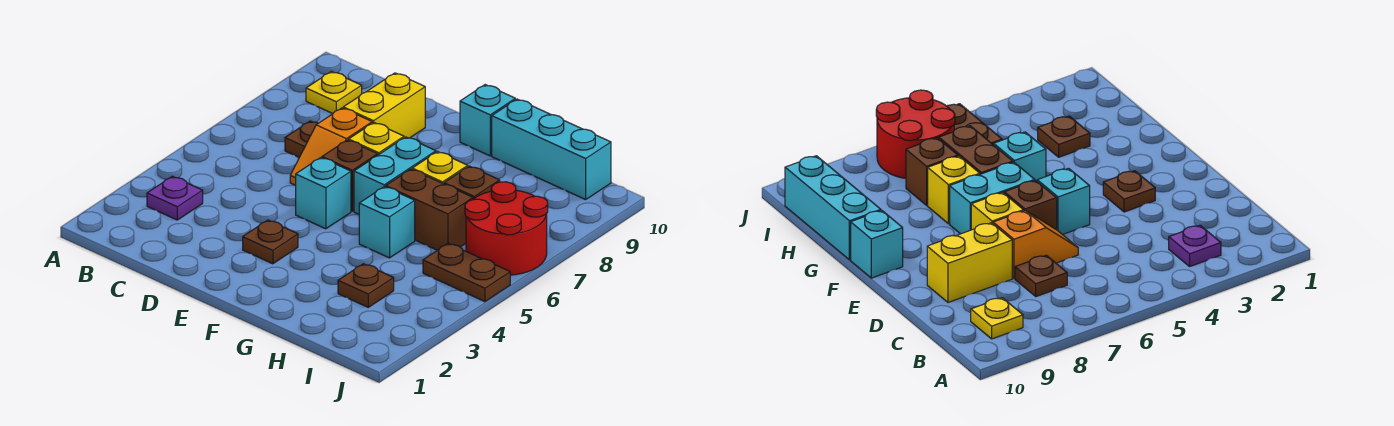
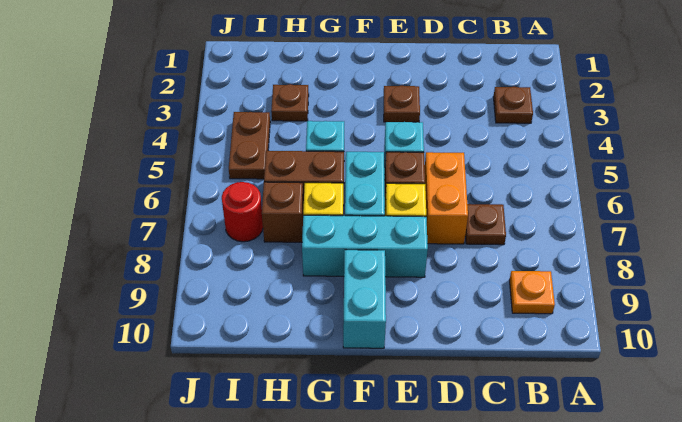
purple 1x1 plate [147,176,203,220] -> brown 1x1 plate [493,87,533,123]
yellow 1x1 plate [306,71,362,114] -> orange 1x1 plate [509,271,555,314]
orange 1x2 slope [290,108,372,185] -> orange 1x2 brick [425,152,468,244]
yellow 1x2 brick [343,73,425,138] -> none
cyan 1x1 brick [460,85,515,156] -> cyan 1x2 brick [343,250,386,348]
cyan 1x3 brick [492,99,611,200] -> cyan 1x3 brick moved to [302,215,428,277]
brown 1x2 plate [423,243,510,302] -> brown 1x2 plate turned to [229,112,270,179]
red 2x2 round brick [465,182,548,275] -> red 1x1 round brick [222,182,263,242]

